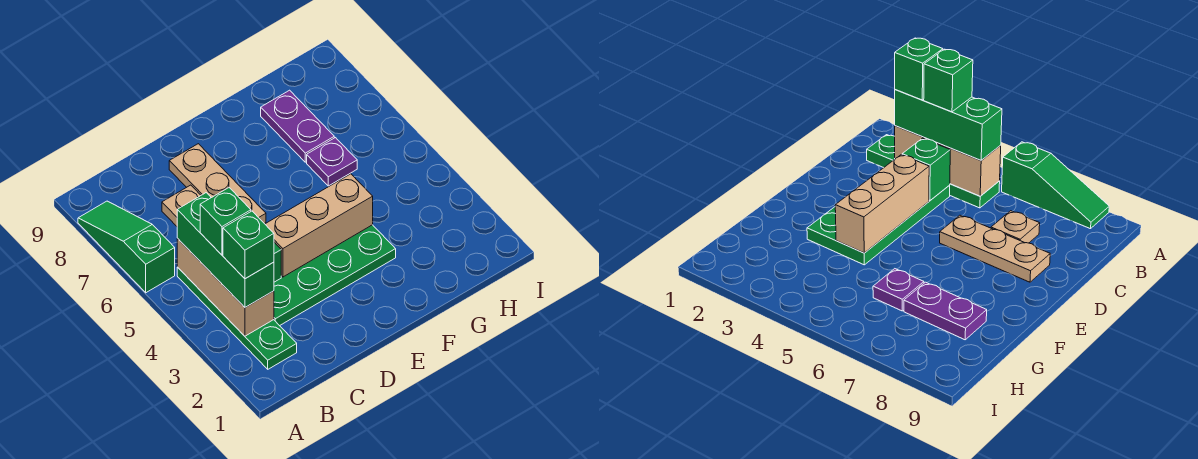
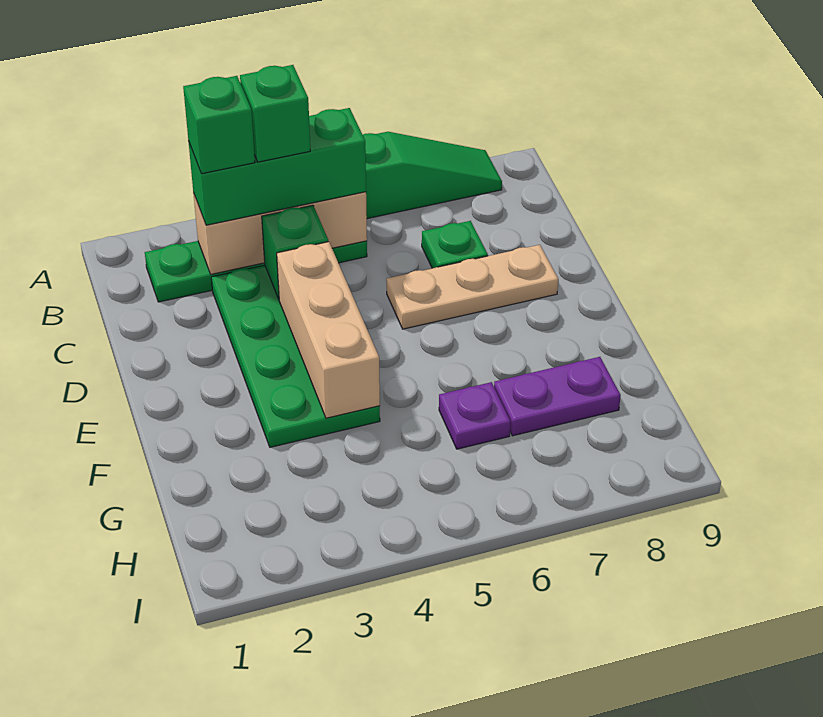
tan 1x1 plate [162,185,201,226] -> green 1x1 plate [422,221,488,268]

